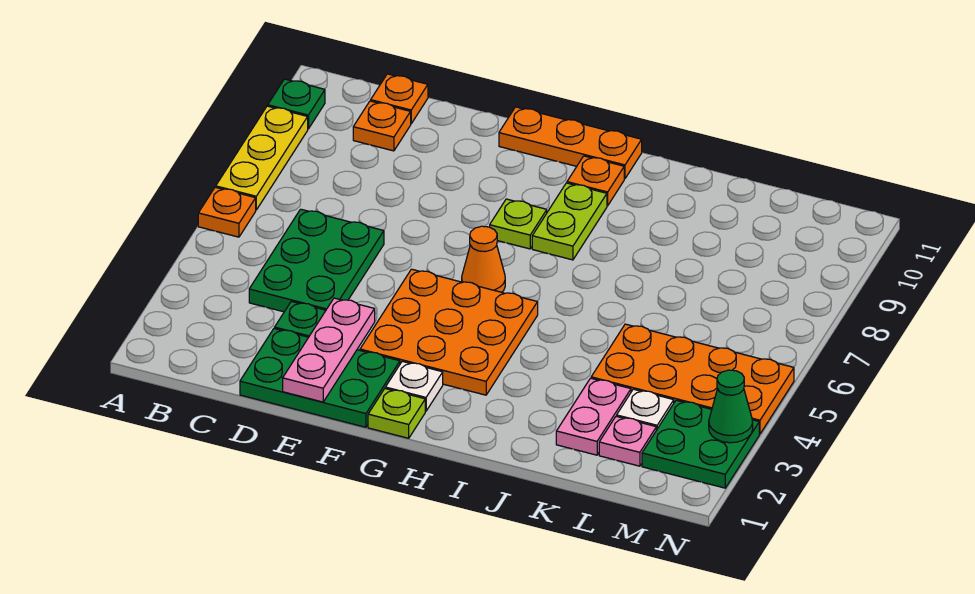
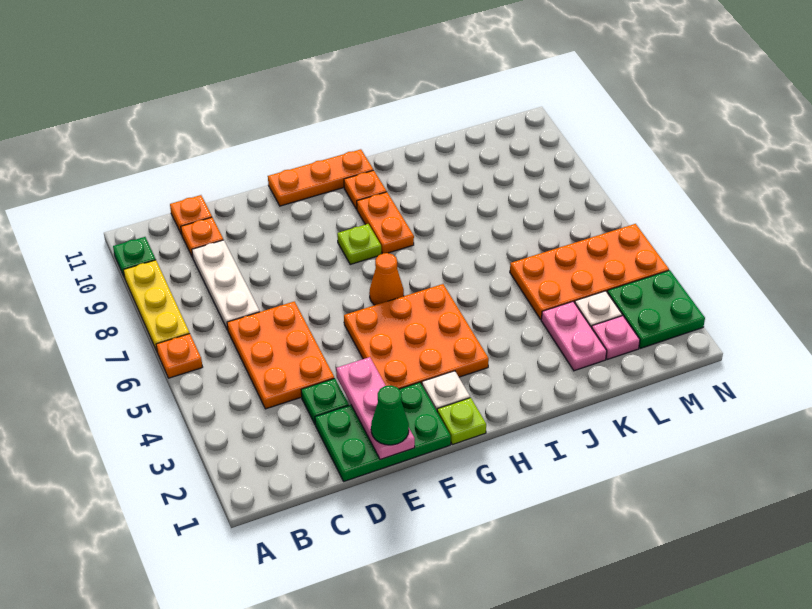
green 2x3 plate [249,209,384,312] -> orange 2x3 plate [227,301,334,409]
none -> white 1x3 plate [192,240,260,330]
lime 1x2 plate [532,183,607,260] -> orange 1x2 plate [357,192,414,254]
green 1x1 cone [709,370,753,443] -> green 1x1 cone moved to [371,385,409,445]

